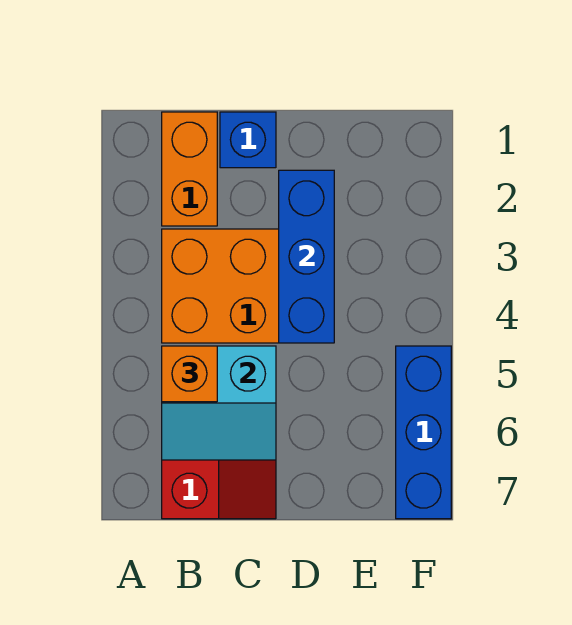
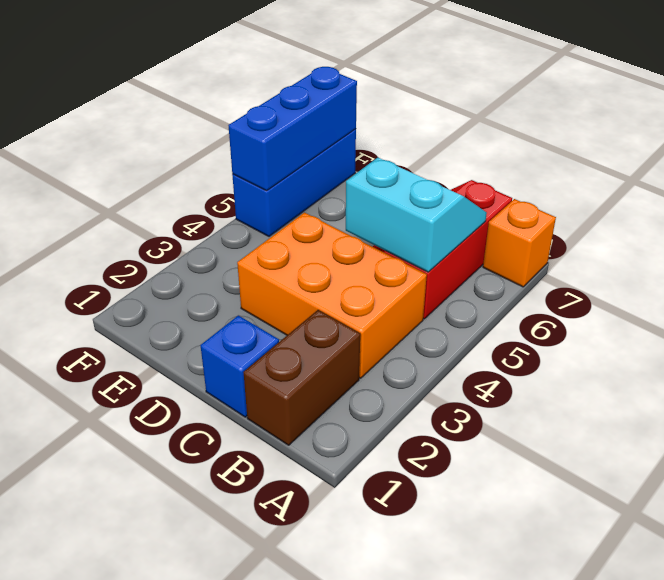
orange 1x2 brick [162,112,217,226] -> brown 1x2 brick [243,310,360,445]
orange 1x1 brick [162,346,217,402] -> orange 1x1 brick moved to [483,199,556,287]
blue 1x3 brick [279,170,334,343] -> blue 1x3 brick moved to [228,67,357,191]

